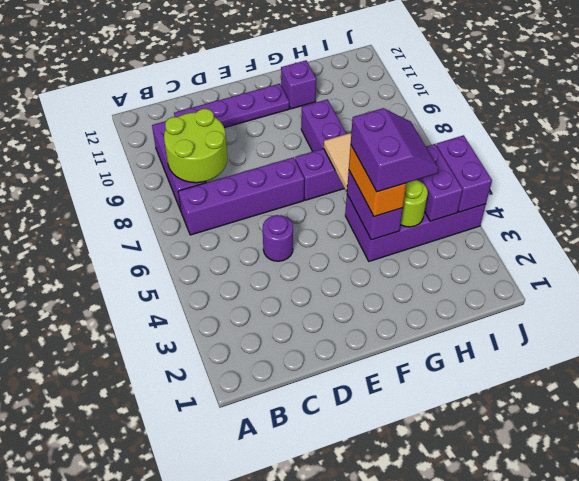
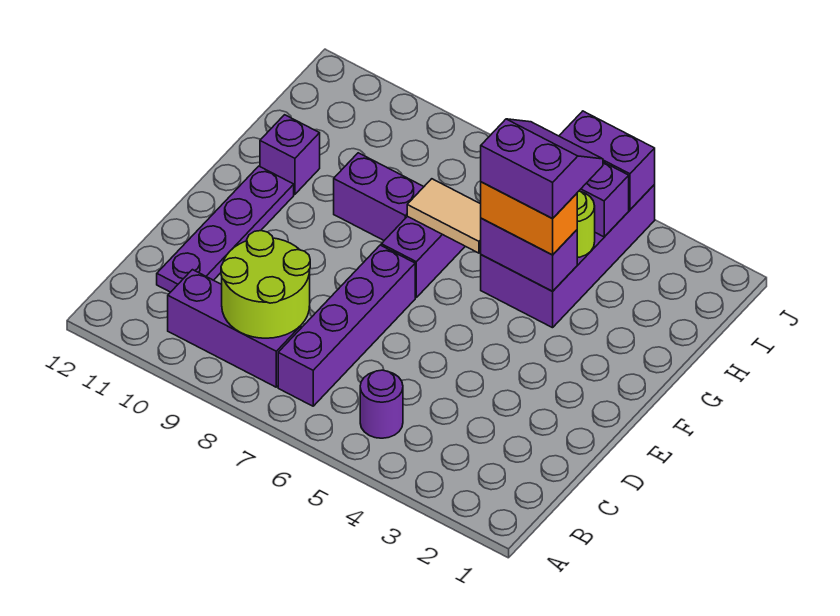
purple 1x1 round brick [263,215,293,261] -> purple 1x1 round brick moved to [360,370,403,438]

